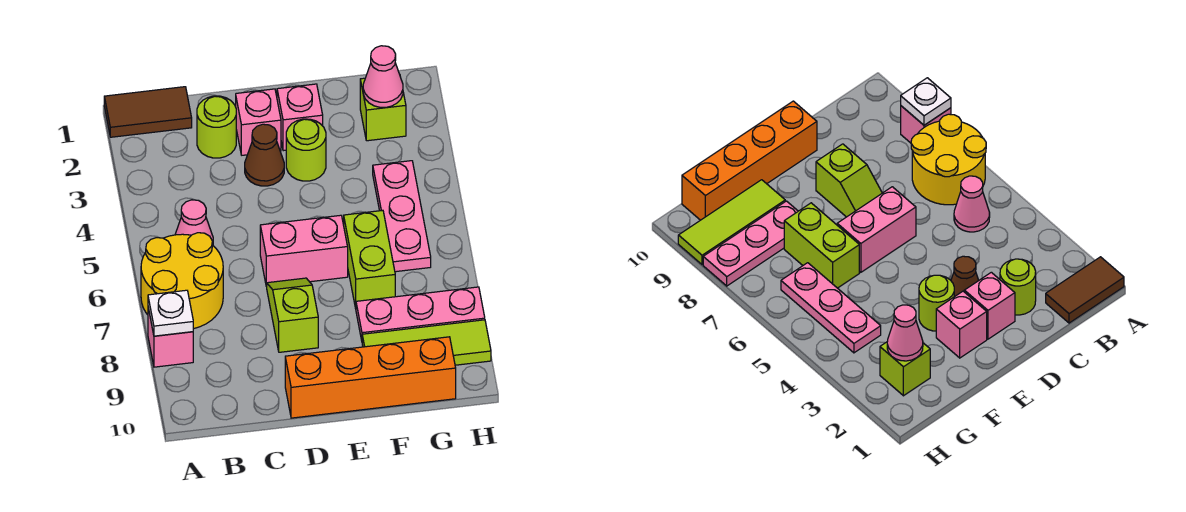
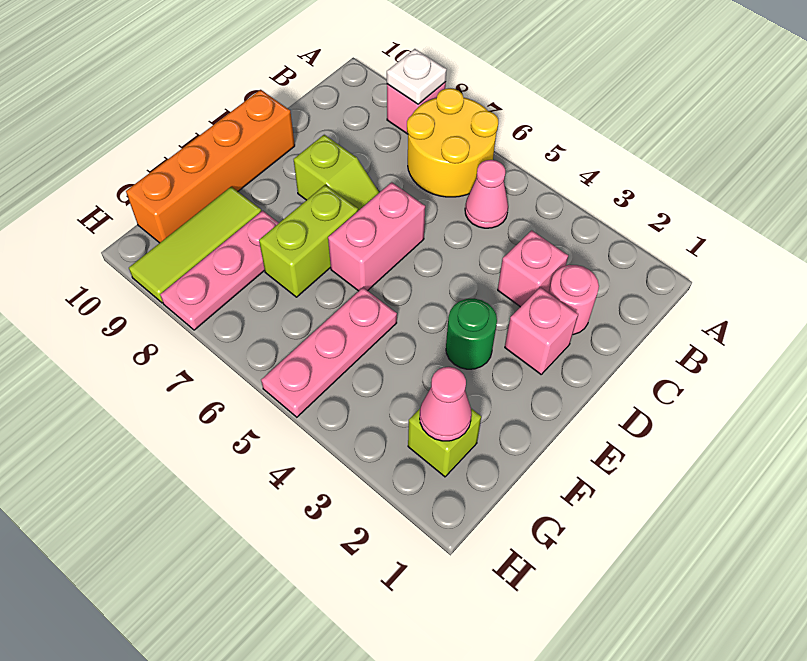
brown 1x2 tile [104,87,192,137] -> none
lime 1x1 round brick [197,96,236,158] -> pink 1x1 round brick [549,265,599,335]
brown 1x1 cone [245,124,284,186] -> none
pink 1x1 brick [277,84,323,151] -> pink 1x1 brick moved to [498,230,568,307]
lime 1x1 round brick [286,119,326,181] -> green 1x1 round brick [446,299,497,369]
lime 1x2 brick [344,210,395,308] -> lime 1x2 brick turned to [259,185,358,297]
pink 1x3 plate [373,161,431,272] -> pink 1x3 plate turned to [261,288,397,417]

